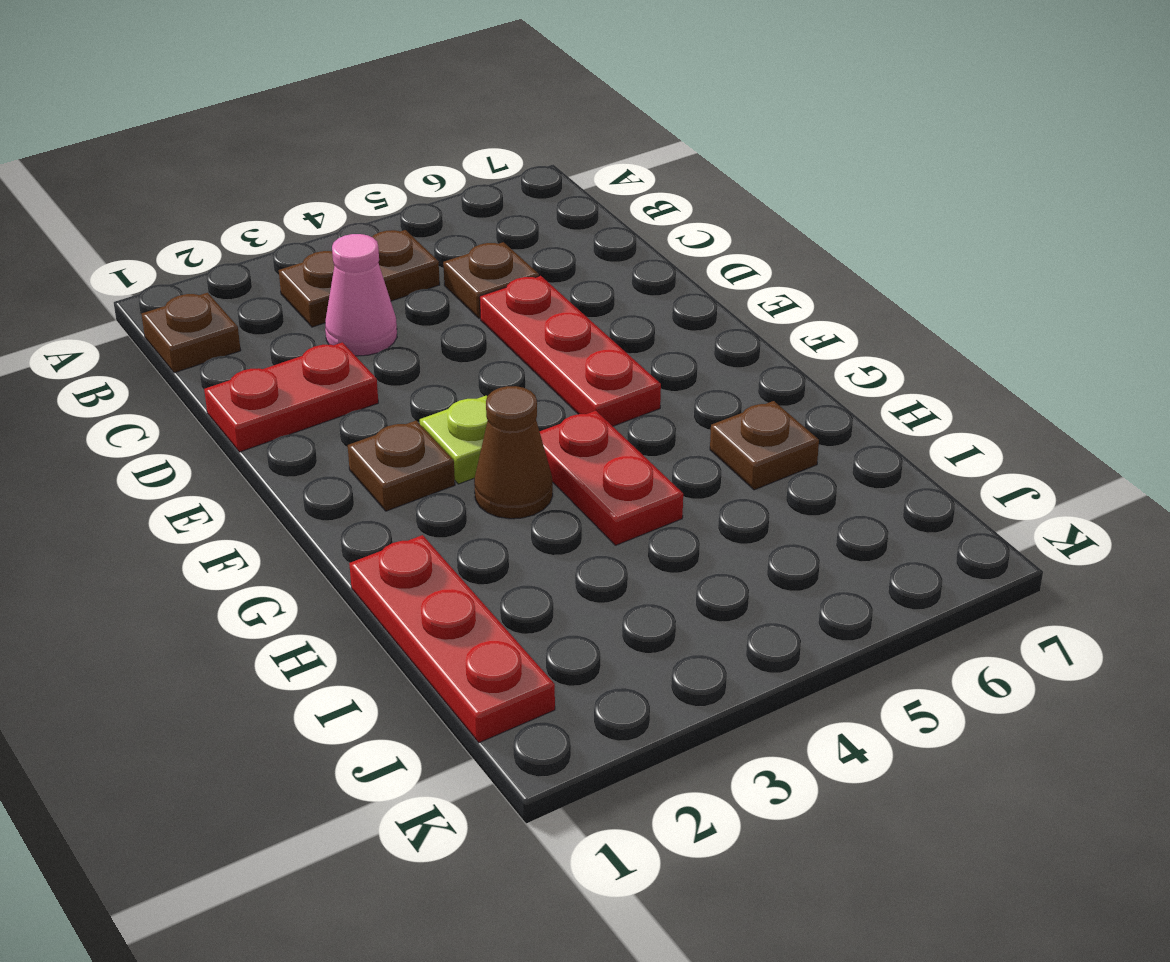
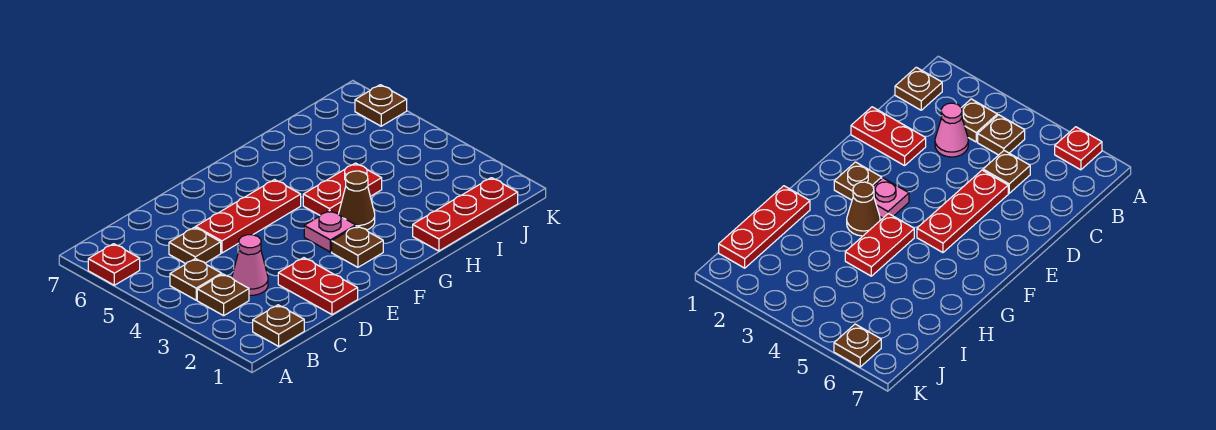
none -> red 1x1 plate [88,244,140,285]
lime 1x1 plate [420,396,488,484] -> pink 1x1 plate [304,210,356,252]
brown 1x1 plate [710,401,819,490] -> brown 1x1 plate moved to [355,85,407,126]

